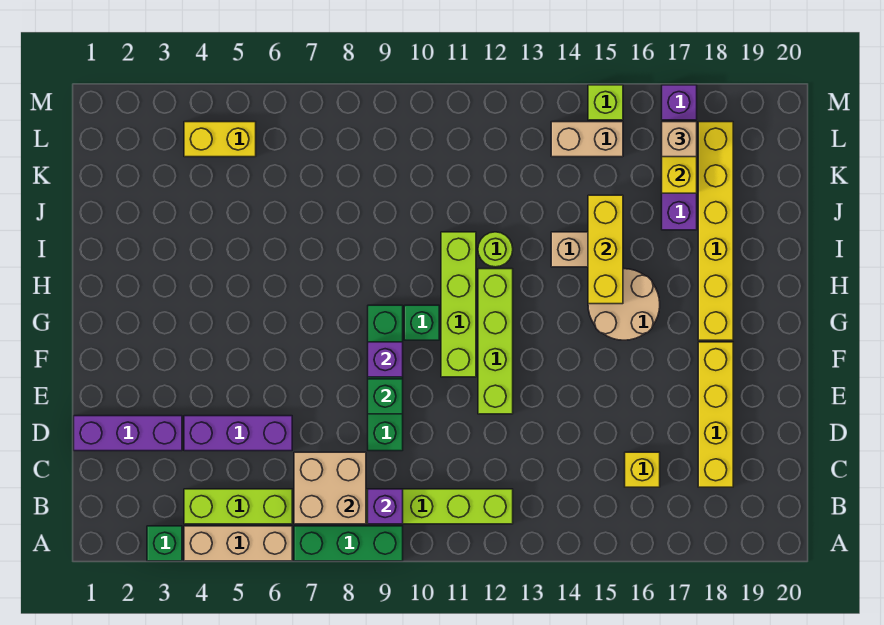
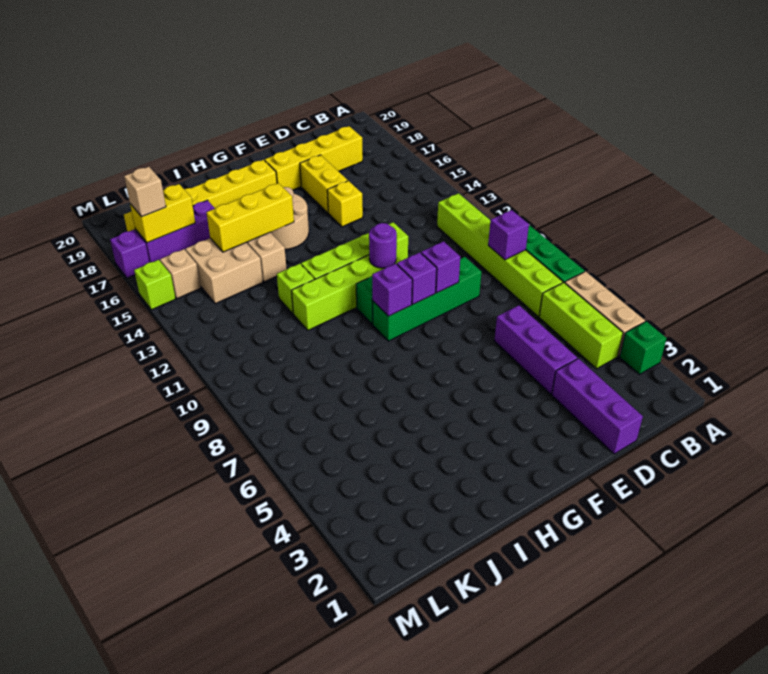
tan 2x2 brick [294,452,366,524] -> tan 2x2 brick moved to [186,238,263,304]
yellow 1x1 brick [625,452,660,487] -> yellow 1x1 brick moved to [327,181,363,227]
green 1x1 brick [368,379,403,414] -> purple 1x1 brick [421,241,460,293]
none -> purple 1x1 round brick [369,223,397,268]
none -> purple 1x1 brick [372,263,412,316]
lime 1x1 round brick [478,232,513,267] -> lime 1x1 brick [277,264,314,314]
yellow 1x2 brick [184,122,256,157] -> yellow 1x2 brick moved to [300,155,348,213]
tan 1x2 brick [551,122,623,157] -> tan 1x1 brick [160,249,201,299]

